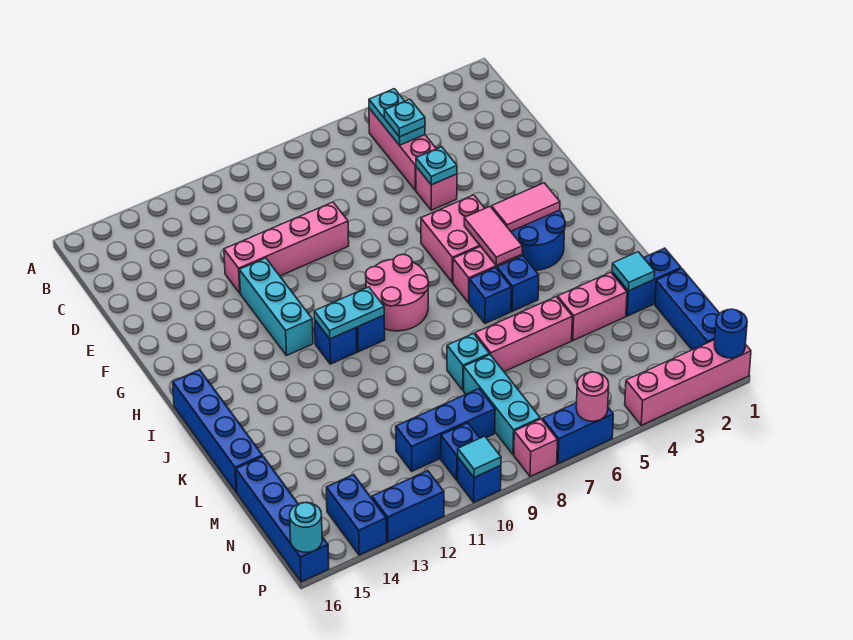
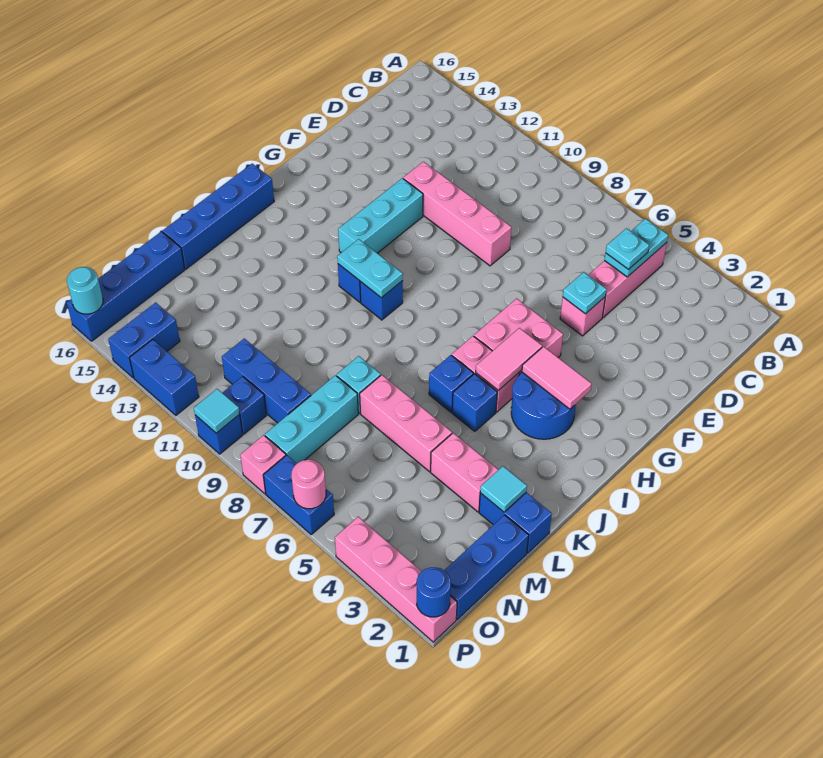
pink 2x2 round brick [366,254,429,331] -> none

